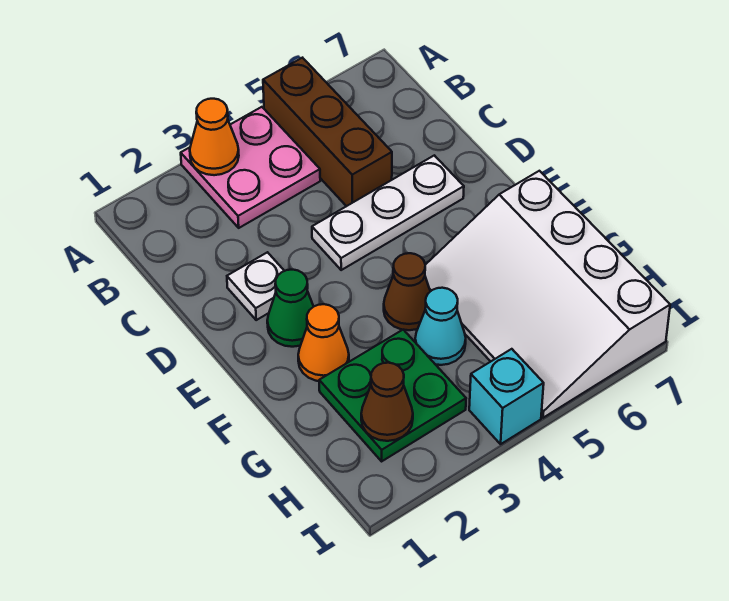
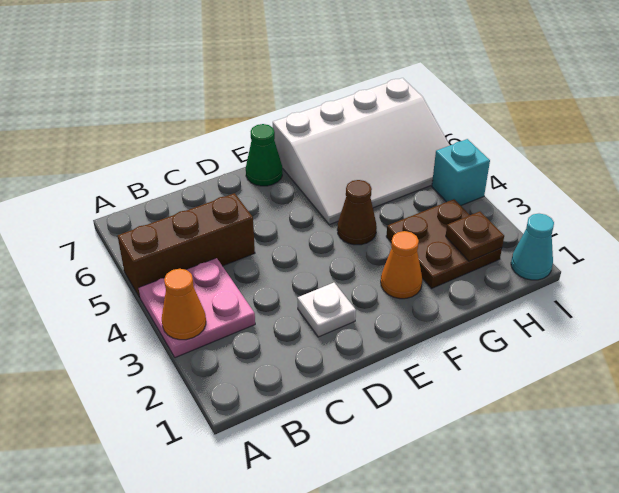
white 1x3 plate [312,155,464,270] -> none
green 1x1 cone [267,270,314,347] -> green 1x1 cone moved to [246,124,282,186]
green 2x2 plate [319,330,466,461] -> brown 2x2 plate [386,199,502,288]
cyan 1x1 cone [415,288,466,365] -> cyan 1x1 cone moved to [511,214,554,280]
brown 1x1 cone [361,363,413,441] -> brown 1x1 plate [446,211,504,261]

